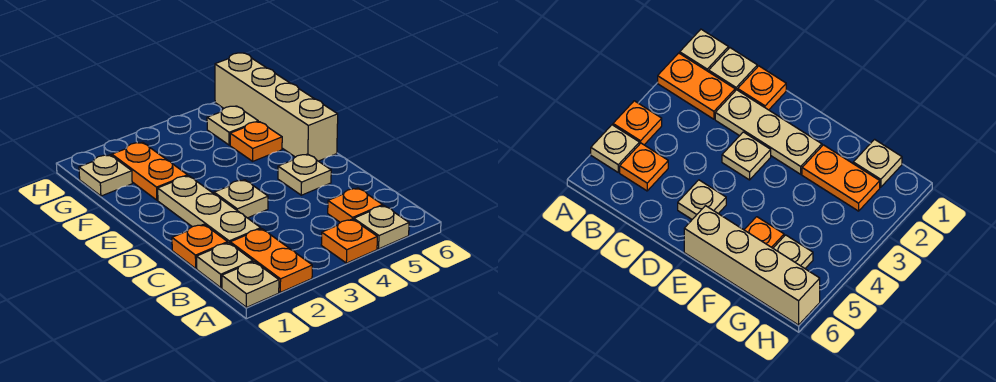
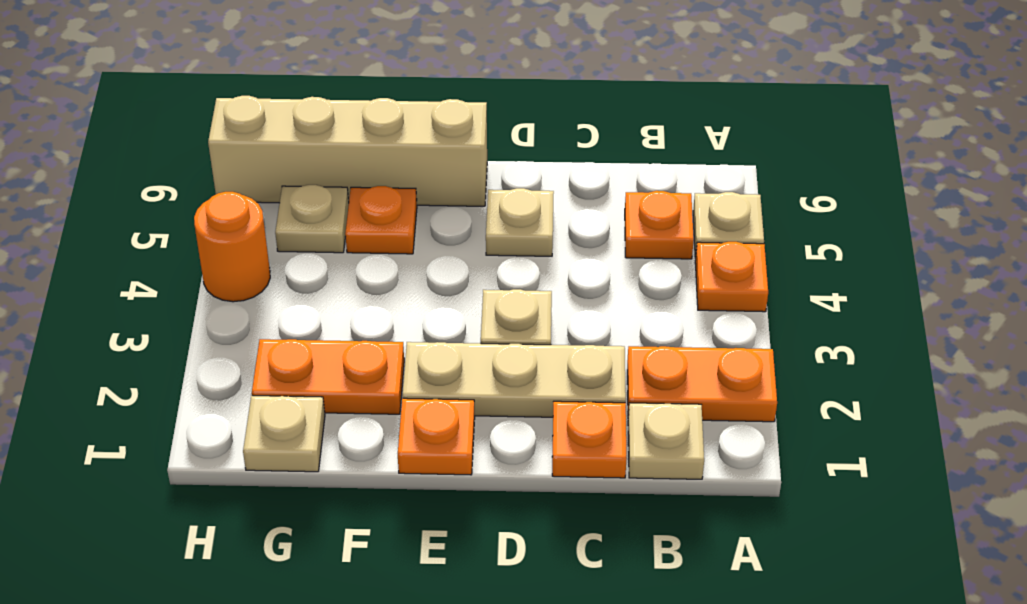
tan 1x1 plate [222,262,279,307] -> none
none -> orange 1x1 plate [398,398,475,475]
none -> orange 1x1 round brick [194,192,270,302]

